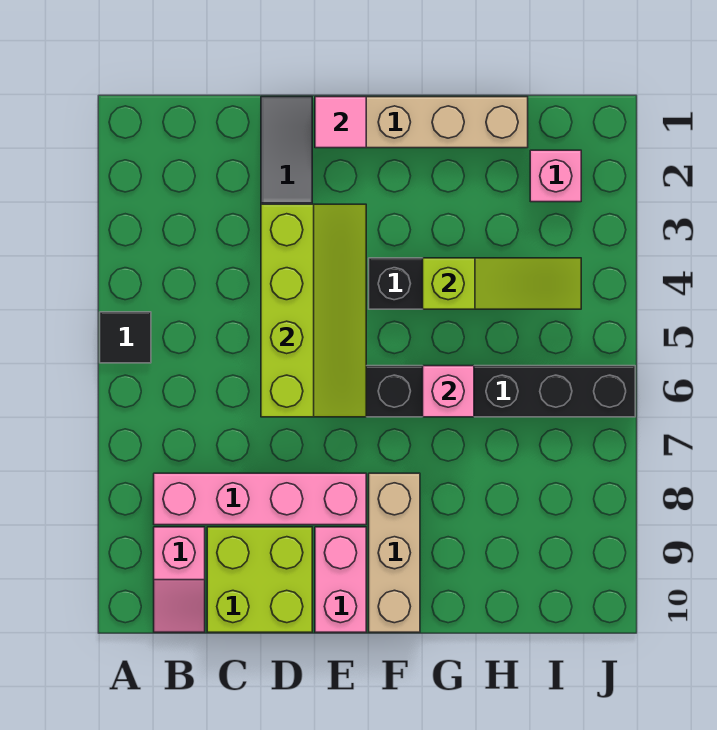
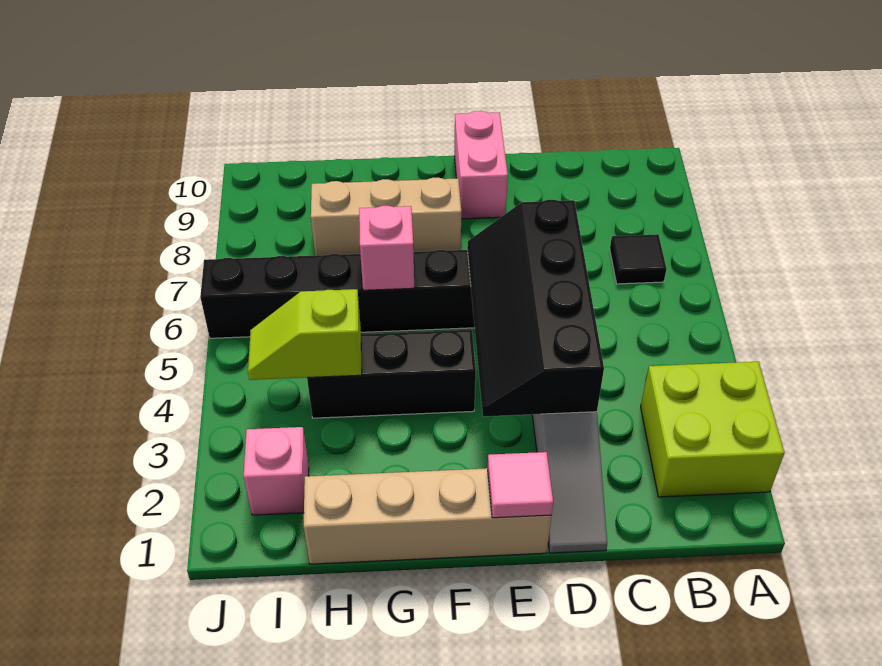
black 1x1 tile [100,312,151,363] -> black 1x1 tile moved to [610,234,666,284]
pink 1x4 brick [154,473,366,525] -> none
pink 1x2 slope [154,527,205,632] -> none
lime 2x2 brick [207,527,312,632] -> lime 2x2 brick moved to [641,362,784,497]
lime 2x4 slope [261,204,366,417] -> black 2x4 slope [467,200,604,417]
tan 1x3 brick [369,473,420,632] -> tan 1x3 brick turned to [311,177,461,255]
lime 1x3 slope [423,258,581,309] -> lime 1x2 slope [248,289,362,380]

